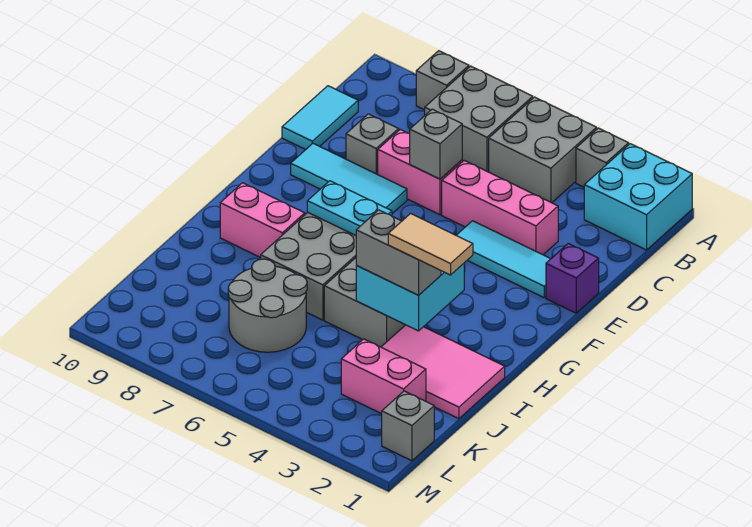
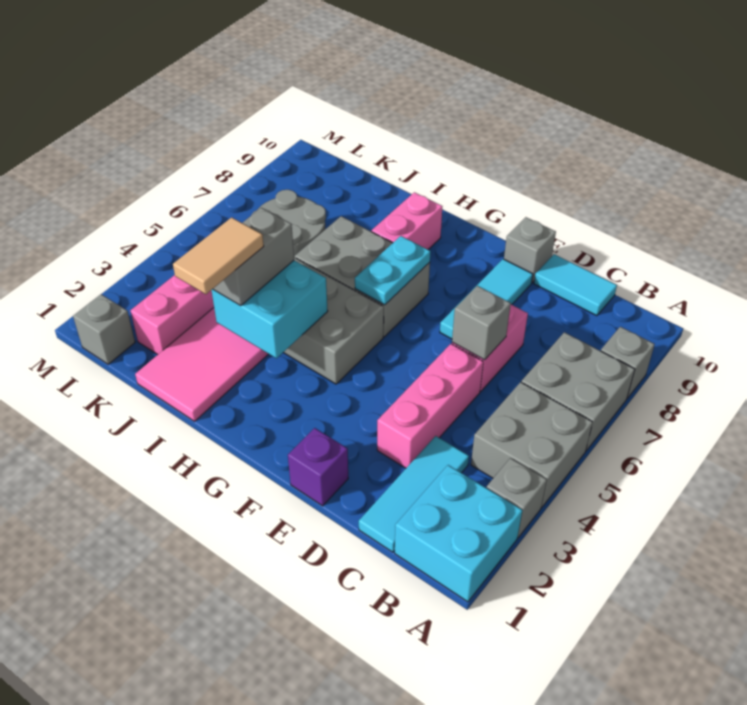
grey 1x1 brick [346,114,399,174] -> grey 1x1 brick moved to [504,217,556,283]
cyan 1x3 tile [456,221,550,298] -> cyan 1x3 tile moved to [359,436,469,552]

